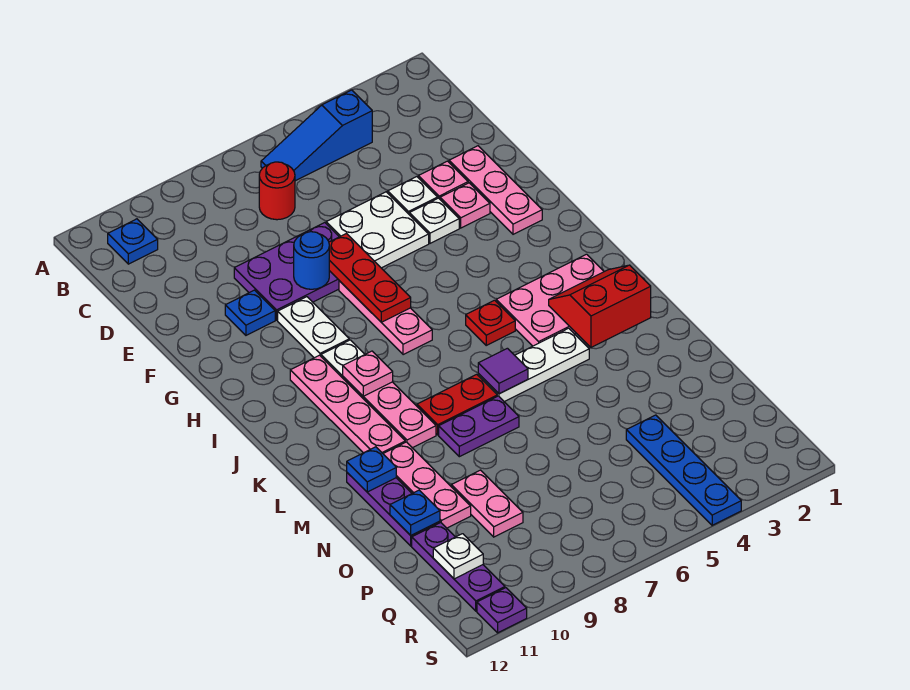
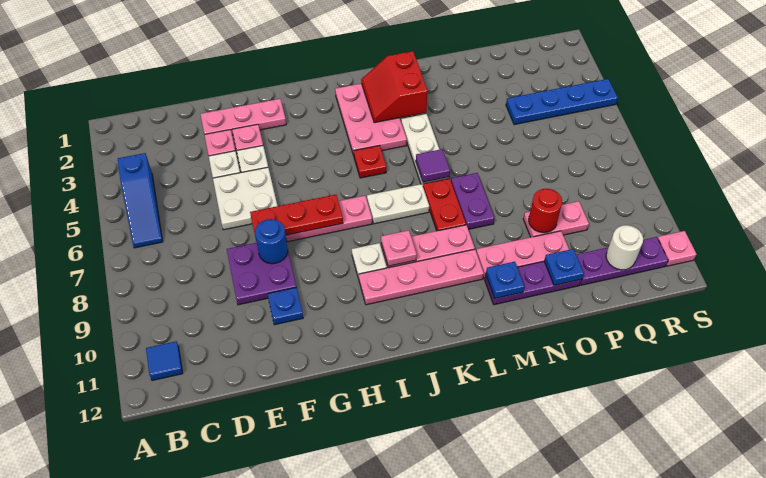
blue 1x1 plate [108,219,158,264] -> blue 1x1 tile [146,342,183,381]
red 1x1 round brick [259,162,295,220] -> red 1x1 round brick moved to [529,189,562,233]
purple 2x3 plate [234,223,339,320] -> purple 2x2 plate [227,243,296,305]
white 1x2 plate [278,297,349,358] -> white 1x2 plate moved to [367,184,429,224]
white 1x1 plate [433,534,483,579] -> white 1x1 round brick [606,225,643,270]
purple 1x1 plate [477,588,527,633] -> pink 1x1 plate [658,231,696,266]

